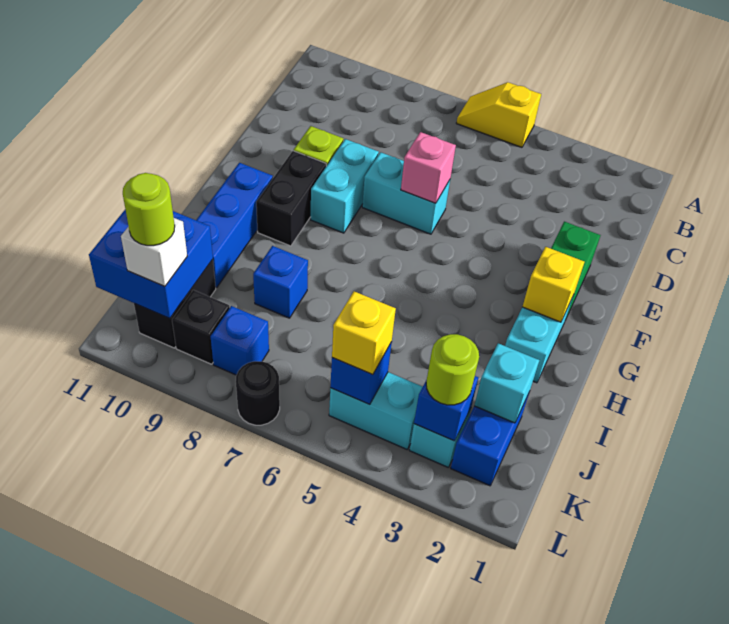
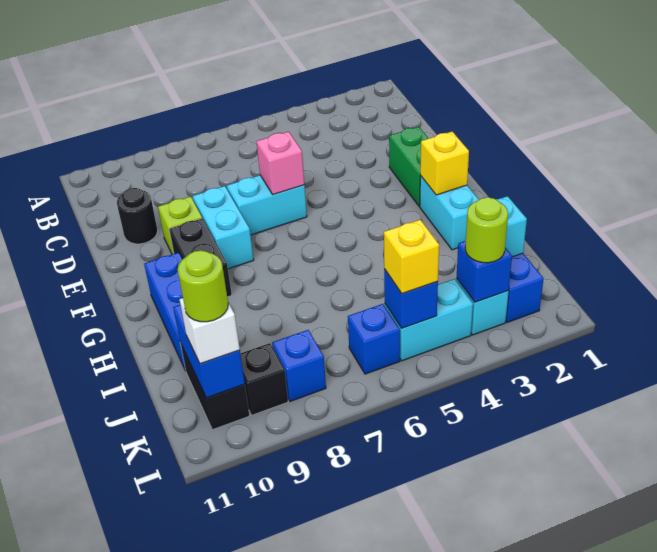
yellow 1x2 slope [456,82,541,147] -> none
blue 1x1 brick [253,246,308,318] -> blue 1x1 brick moved to [348,304,400,374]
blue 2x2 brick [89,210,213,319] -> blue 1x2 brick [173,305,245,398]
black 1x1 round brick [236,361,280,425] -> black 1x1 round brick moved to [117,188,158,244]

